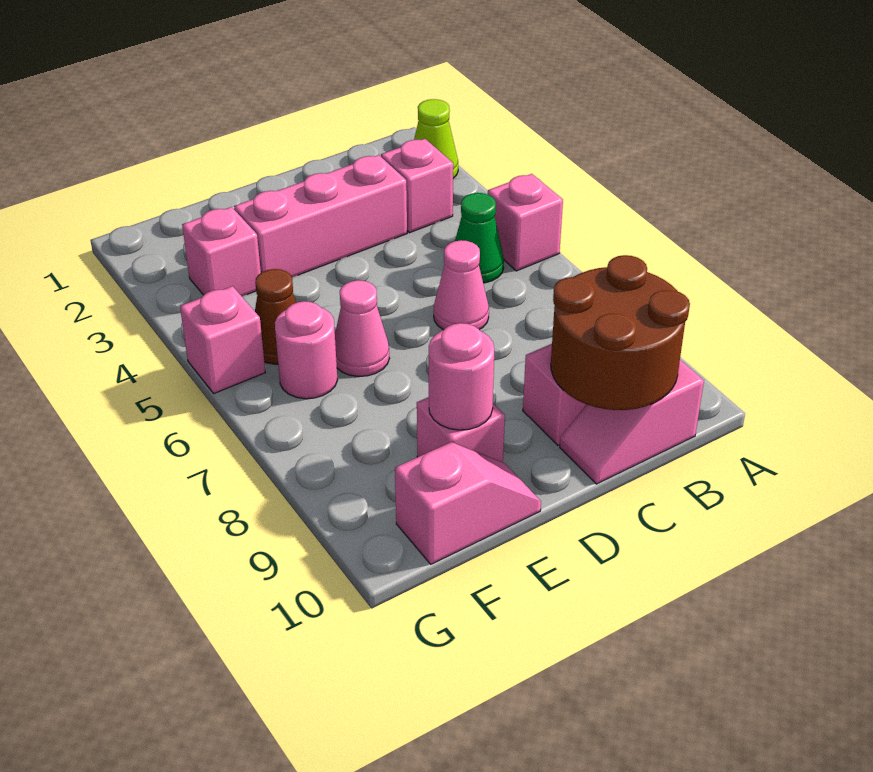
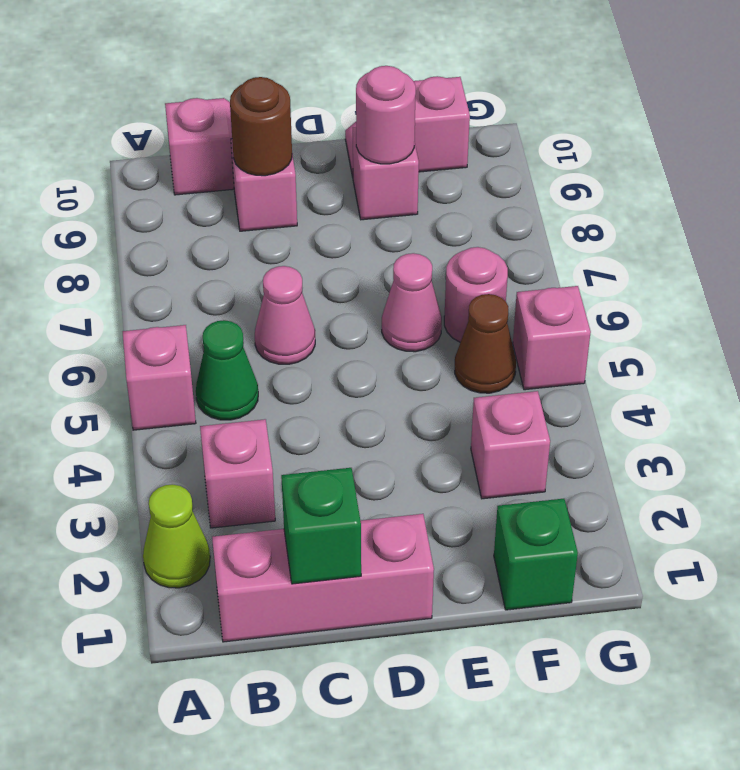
brown 2x2 round brick [551,255,690,410] -> brown 1x1 round brick [230,77,292,176]
none -> green 1x1 brick [281,468,361,584]
pink 1x3 brick [234,155,407,277] -> pink 1x3 brick moved to [212,514,434,642]
none -> green 1x1 brick [494,499,578,610]

